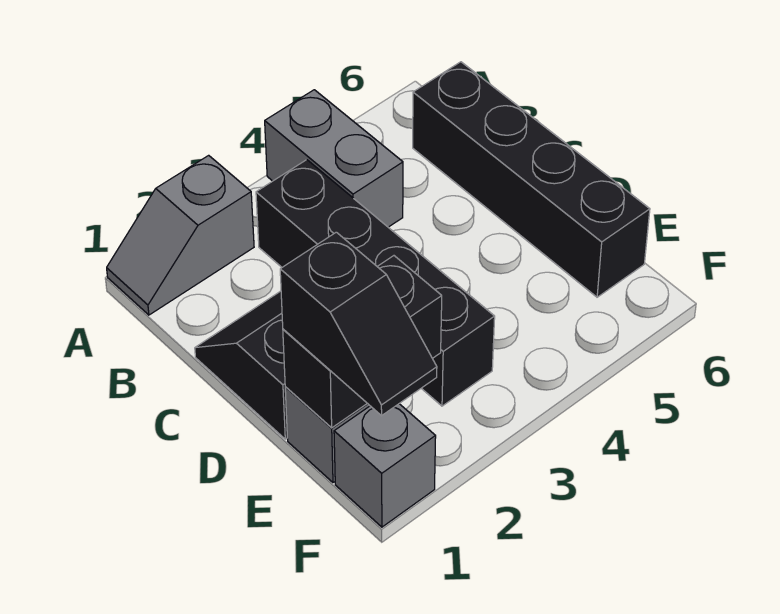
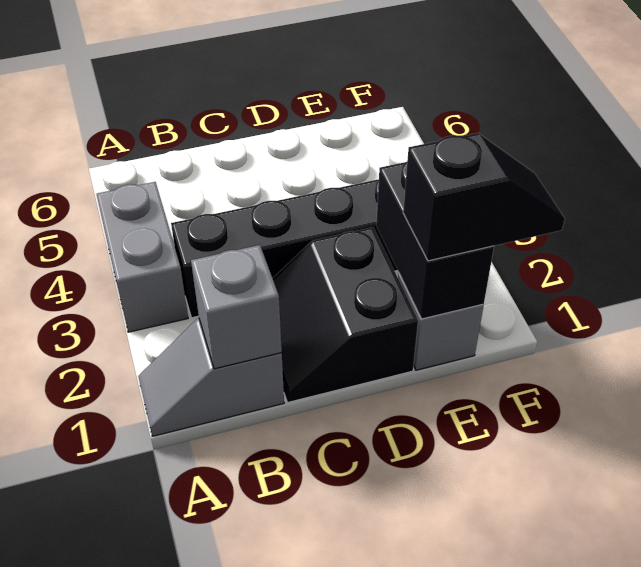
grey 1x2 slope [107,155,254,315] -> grey 1x2 slope turned to [138,318,284,436]
grey 1x2 brick [265,90,403,227] -> grey 1x2 brick turned to [97,182,188,332]
black 1x4 brick [413,62,650,297] -> none
grey 1x1 brick [334,404,436,527] -> grey 1x1 brick moved to [191,245,282,369]

